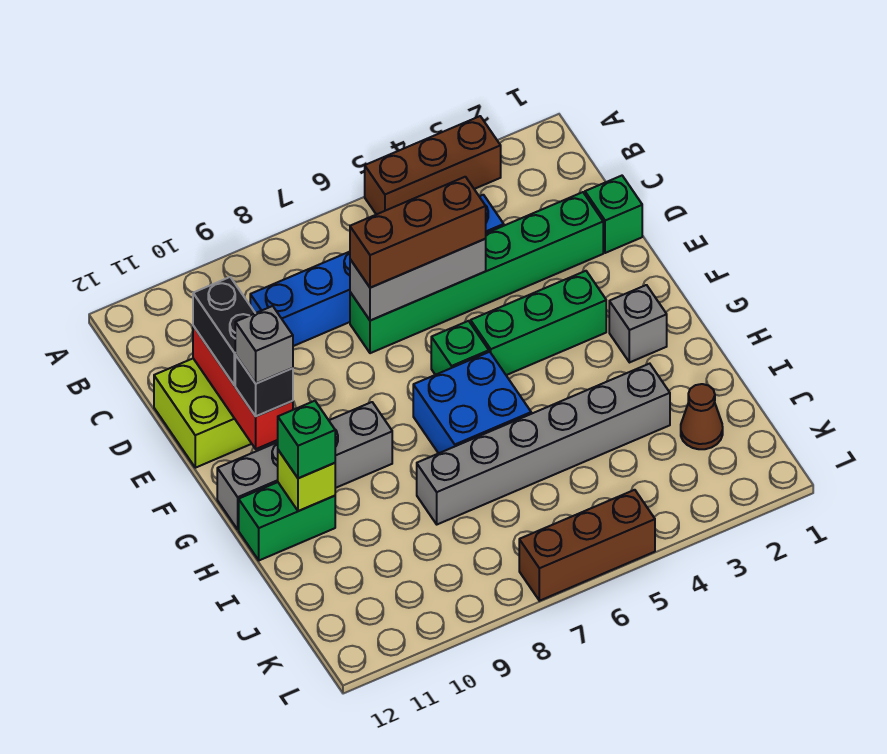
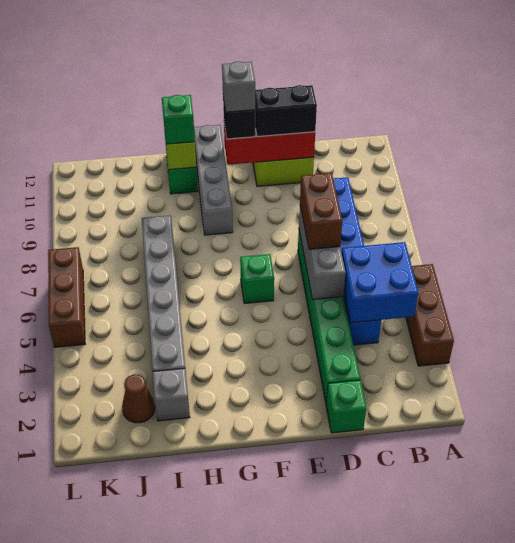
brown 1x3 brick [350,177,486,288] -> brown 1x2 brick [300,173,342,249]
green 1x3 brick [471,271,606,375] -> none
grey 1x1 brick [609,285,667,363] -> grey 1x1 brick moved to [153,368,190,421]
blue 2x2 brick [413,352,531,453] -> blue 2x2 brick moved to [341,242,418,323]

